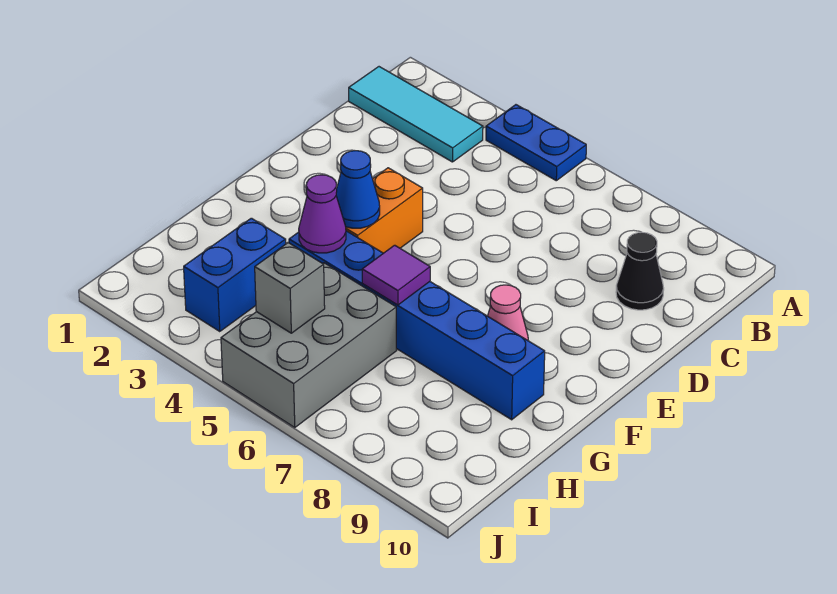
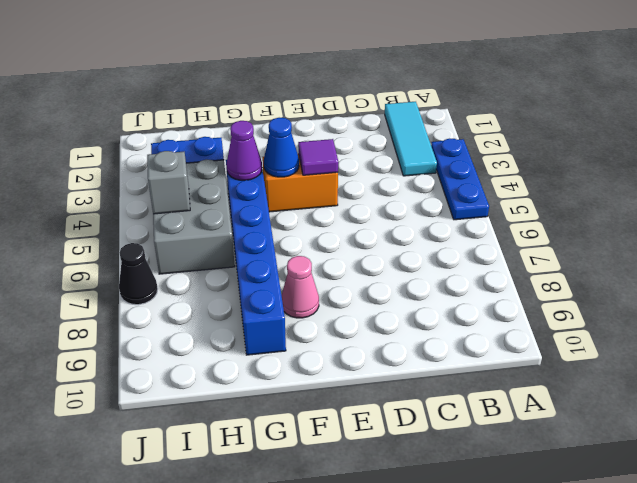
blue 1x2 plate [486,105,586,181] -> blue 1x3 plate [431,138,489,220]
black 1x1 cone [616,232,664,310] -> black 1x1 cone moved to [119,243,158,305]
purple 1x1 tile [362,245,430,305] -> purple 1x1 tile moved to [298,139,338,175]
grey 2x3 brick [221,263,397,427] -> grey 2x3 brick turned to [153,159,235,274]

